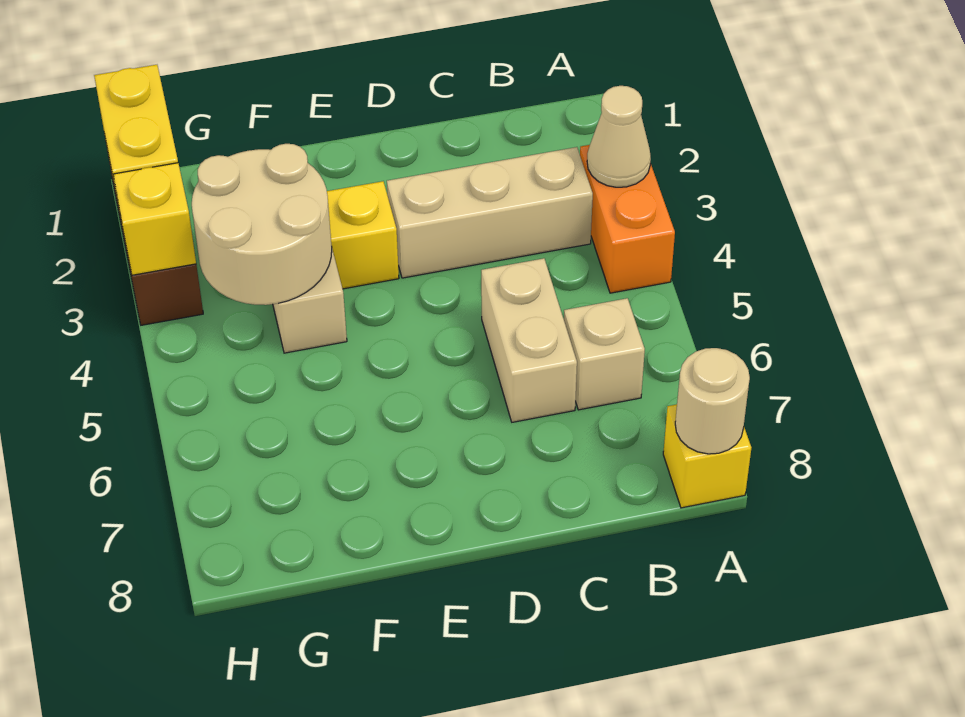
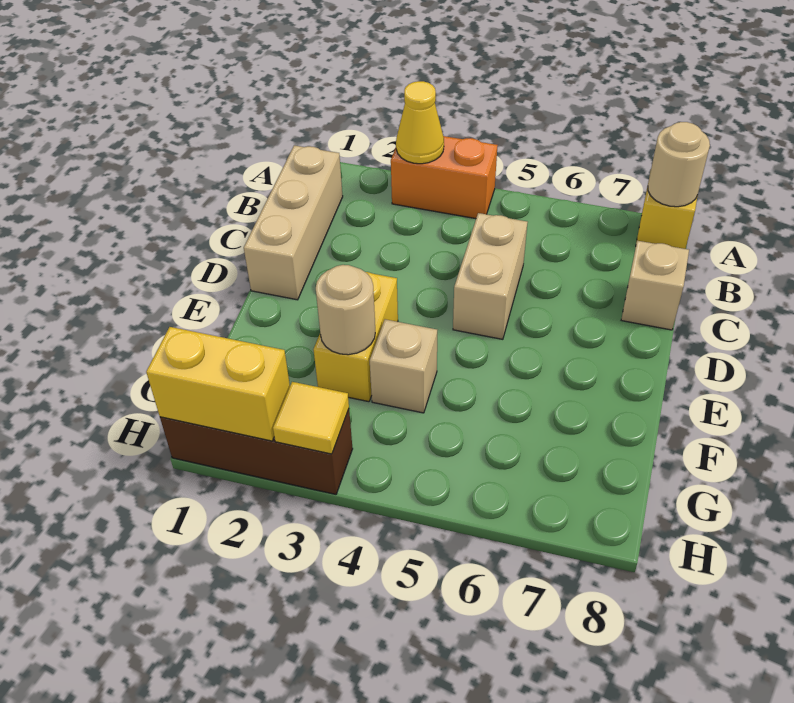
tan 1x1 cone [587,86,651,187] -> yellow 1x1 cone [396,81,444,164]
tan 1x3 brick [387,147,593,278] -> tan 1x3 brick moved to [244,145,343,300]
tan 1x1 brick [564,298,645,410] -> tan 1x1 brick moved to [621,241,689,330]
tan 1x2 brick [481,258,577,422] -> tan 1x2 brick turned to [453,213,528,339]
tan 2x2 round brick [192,144,332,305] -> tan 1x1 round brick [316,265,375,355]
yellow 1x1 brick [113,163,196,275] -> yellow 1x1 tile [273,382,349,454]

